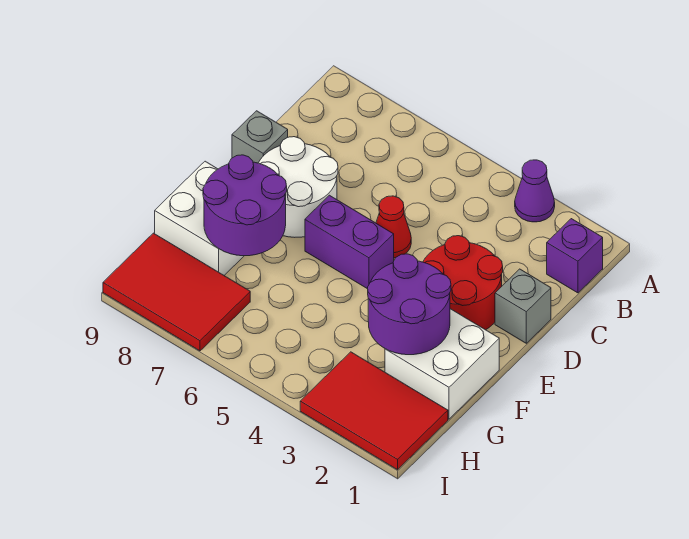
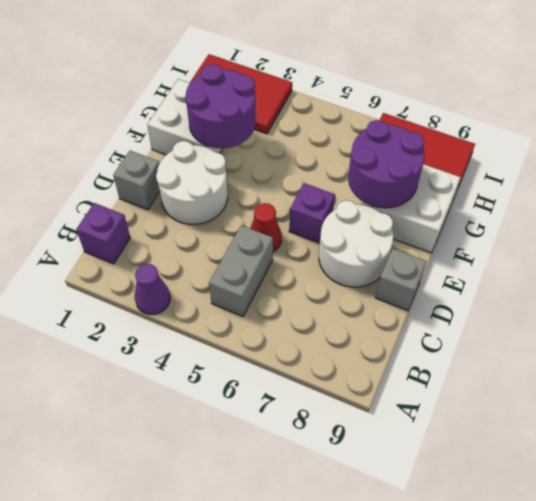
none -> grey 1x2 brick [209,225,273,316]
red 2x2 round brick [423,236,503,330] -> white 2x2 round brick [156,141,228,224]
purple 1x2 brick [305,195,394,289] -> purple 1x1 brick [289,183,335,243]

